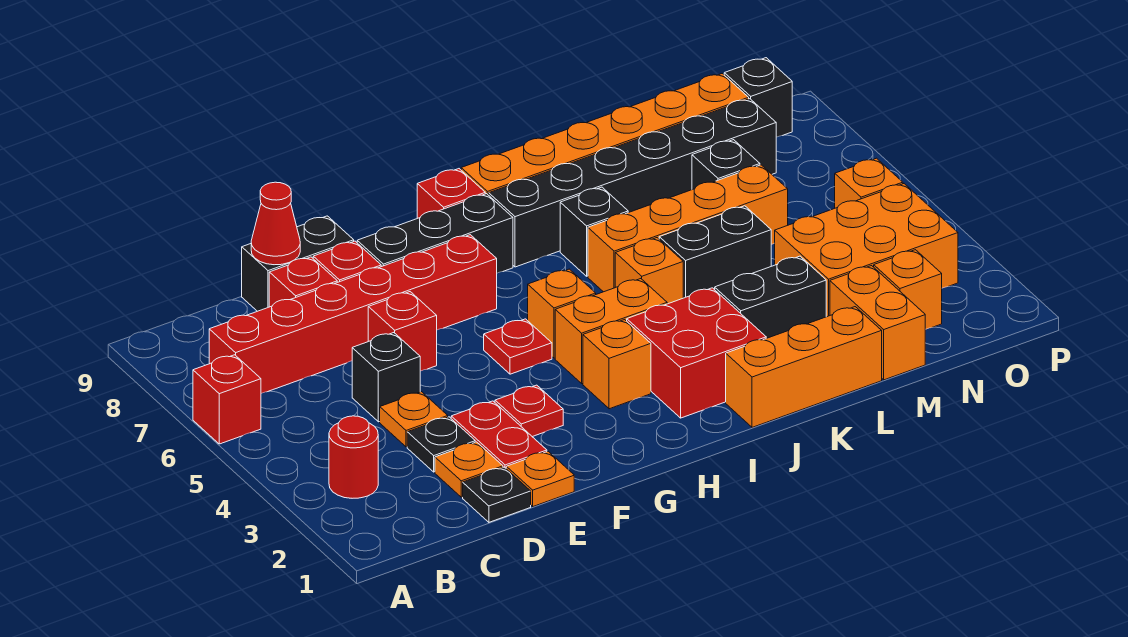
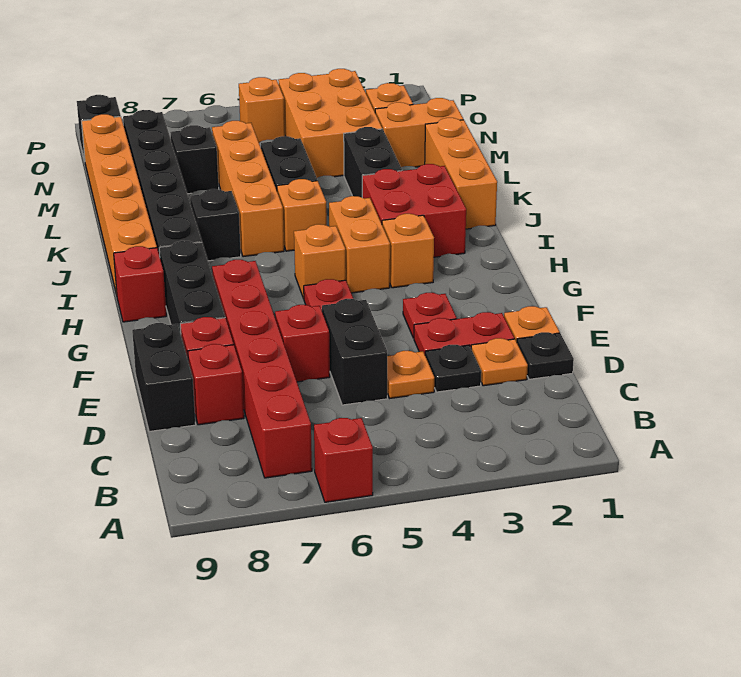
red 1x1 round brick [329,416,378,498] -> none
black 1x1 brick [352,333,420,422] -> black 1x2 brick [322,299,387,405]
red 1x1 cone [251,182,300,265] -> none

